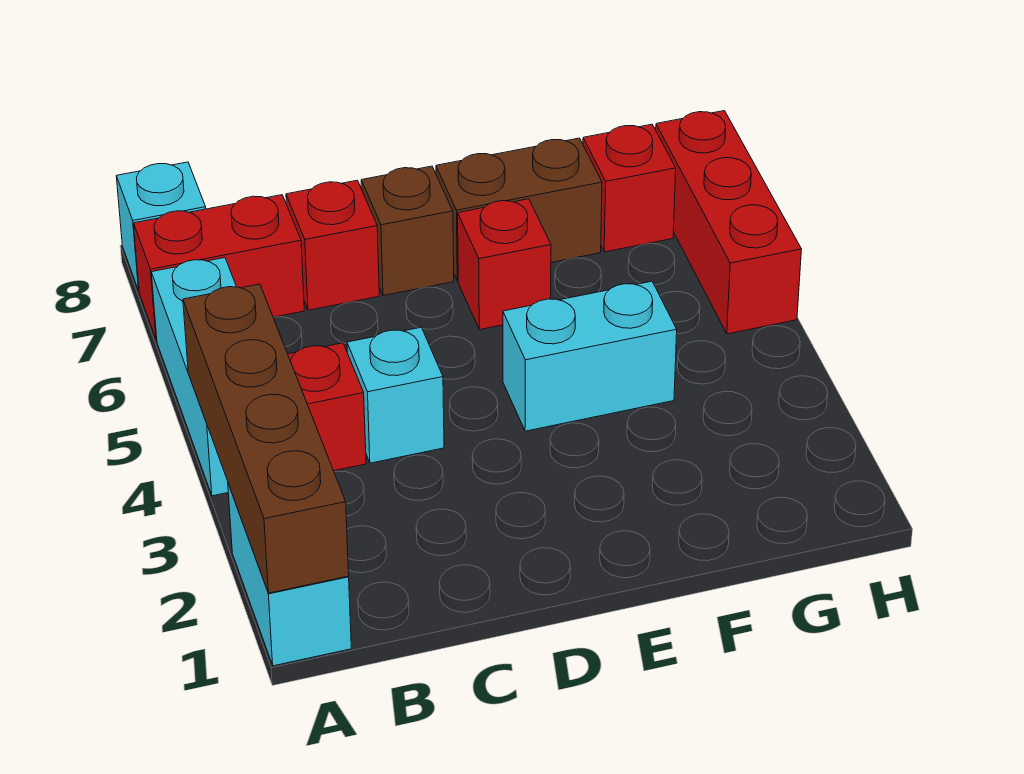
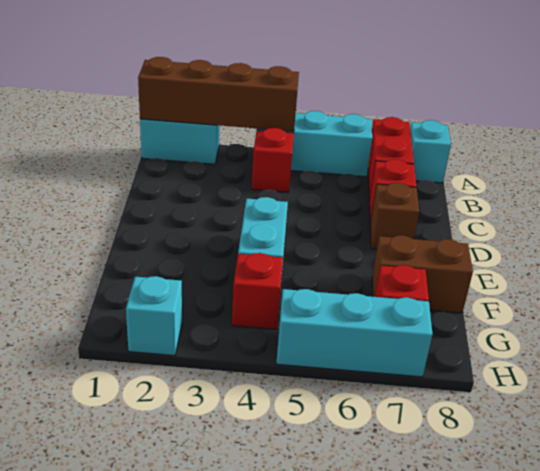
cyan 1x1 brick [347,327,444,463] -> cyan 1x1 brick moved to [126,276,182,356]
red 1x1 brick [458,199,551,330] -> red 1x1 brick moved to [232,253,283,329]
brown 1x2 brick [436,138,602,281] -> brown 1x2 brick turned to [372,235,473,313]
red 1x3 brick [656,111,802,334] -> cyan 1x3 brick [276,289,433,377]

